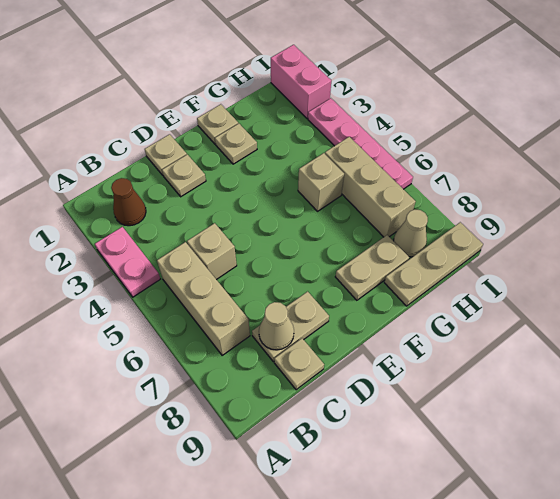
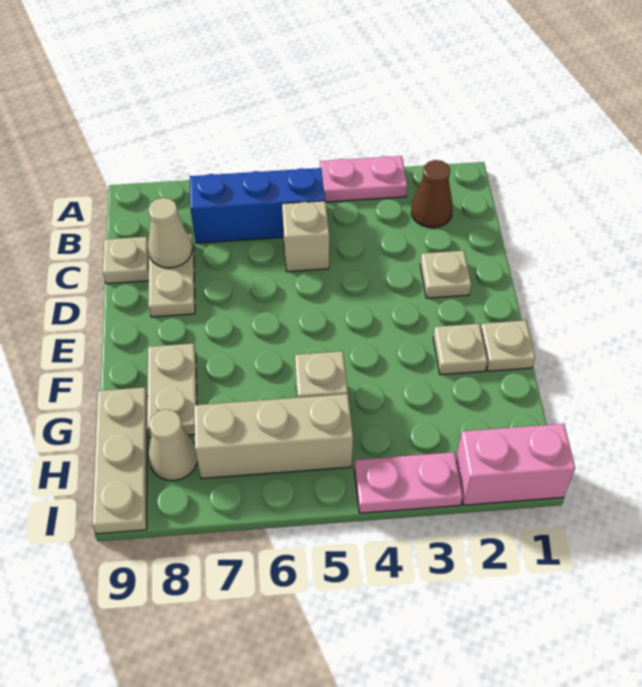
tan 1x3 brick [157,242,250,356] -> blue 1x3 brick [190,168,325,243]
tan 1x1 plate [145,134,187,175] -> none
pink 1x4 plate [308,98,413,189] -> pink 1x2 plate [354,452,463,513]

